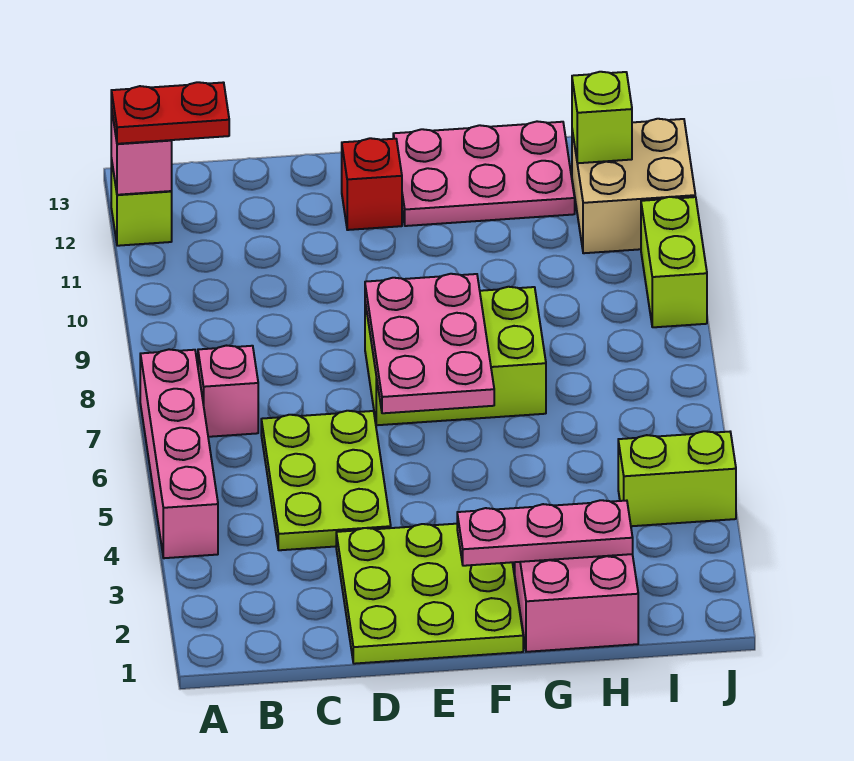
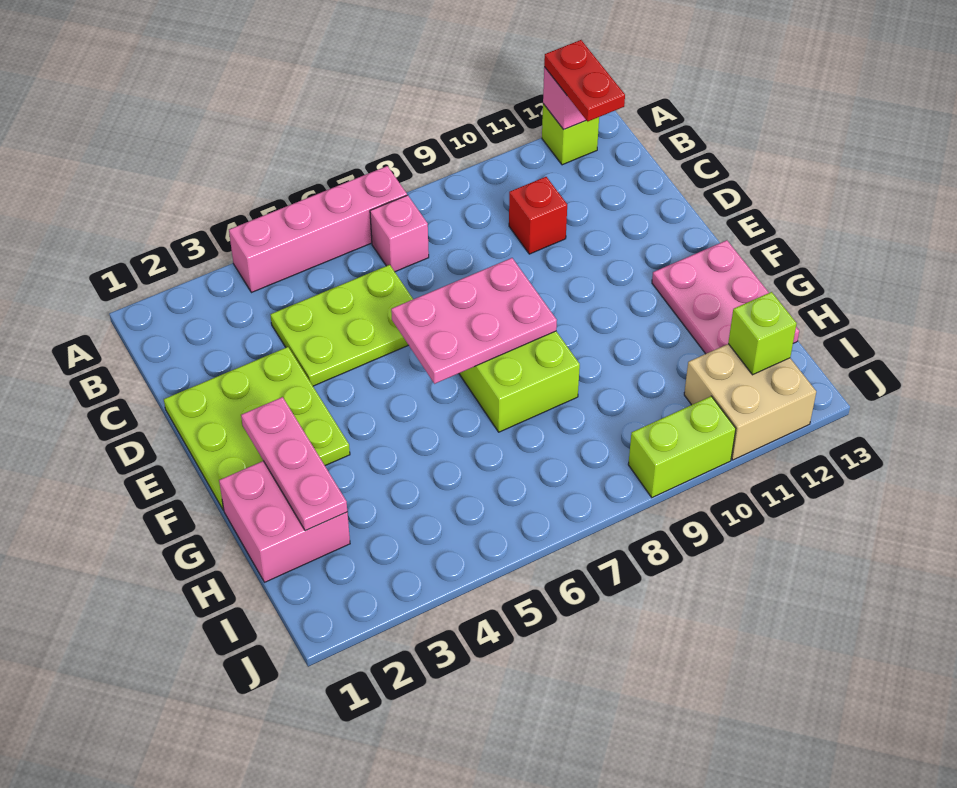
red 1x1 brick [342,138,402,230] -> red 1x1 brick moved to [509,177,567,254]
lime 1x2 brick [618,431,736,526] -> none

